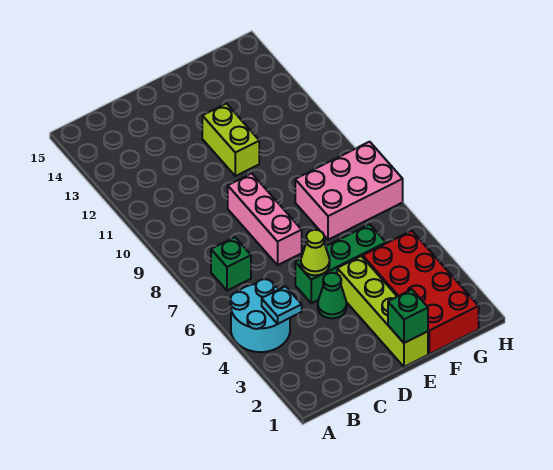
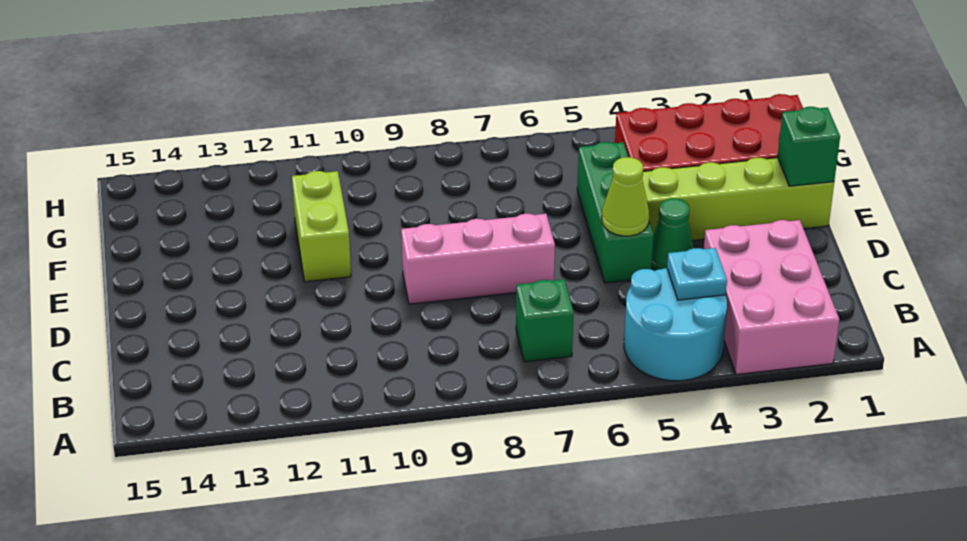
lime 1x2 brick [202,104,259,176] -> lime 1x2 brick turned to [292,171,351,282]
pink 2x3 brick [295,142,403,240] -> pink 2x3 brick moved to [704,220,839,375]

